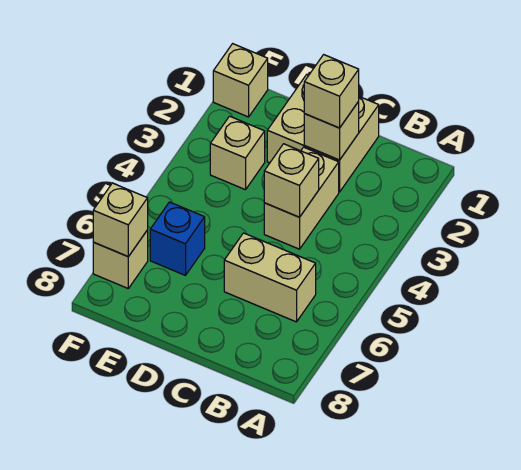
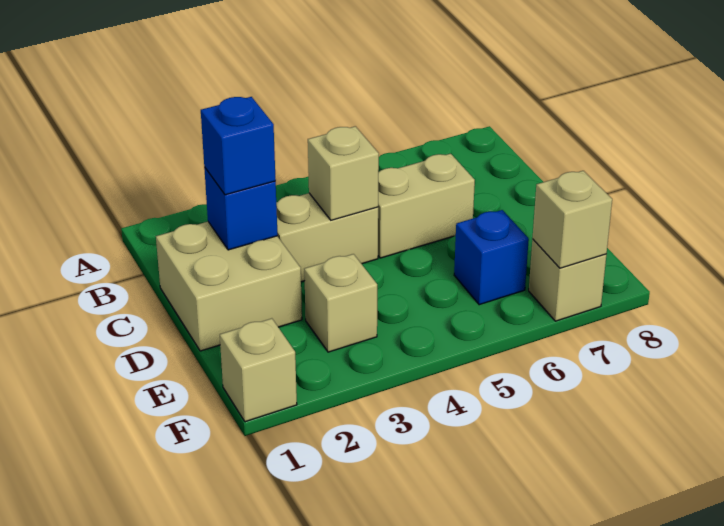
tan 1x2 brick [224,233,316,322] -> tan 1x2 brick turned to [378,154,475,258]
tan 1x1 brick [304,102,359,160] -> blue 1x1 brick [204,167,278,250]
tan 1x1 brick [304,55,359,128] -> blue 1x1 brick [201,97,276,195]

